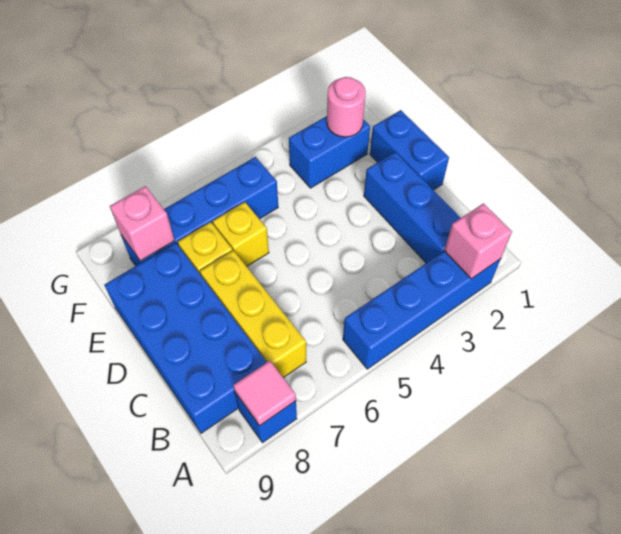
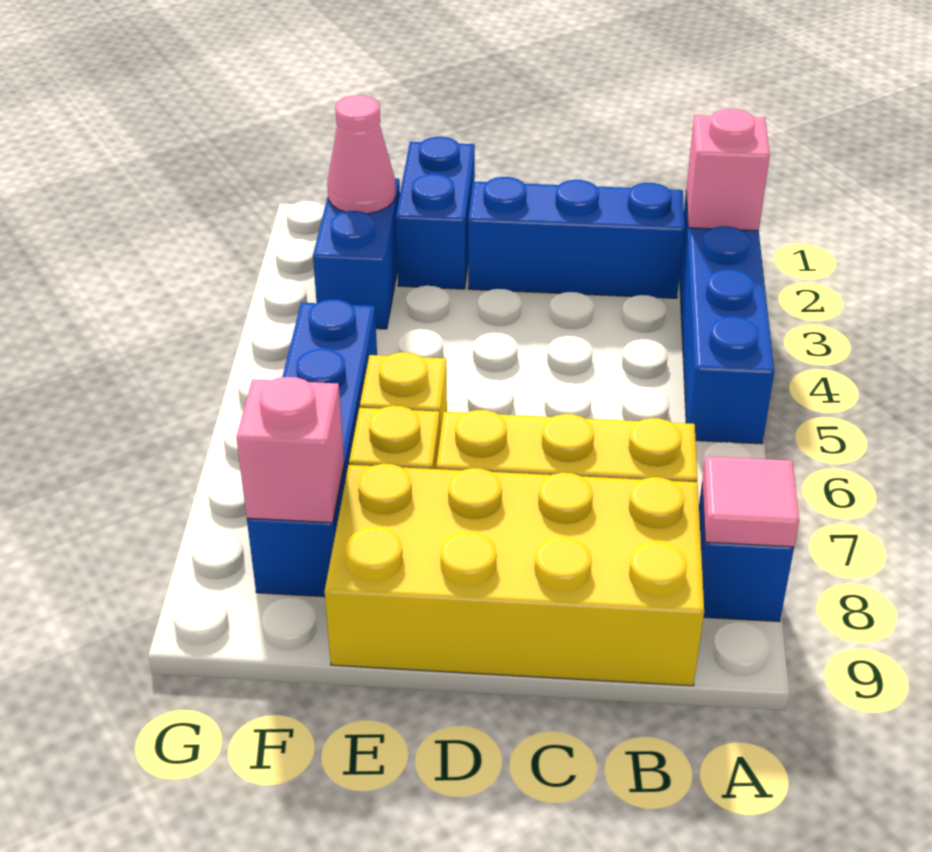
blue 2x4 brick [105,243,267,433] -> yellow 2x4 brick [325,464,704,686]
blue 1x2 brick [370,110,449,190] -> blue 1x2 brick turned to [396,137,475,289]
pink 1x1 round brick [327,77,366,137] -> pink 1x1 cone [327,95,396,214]

